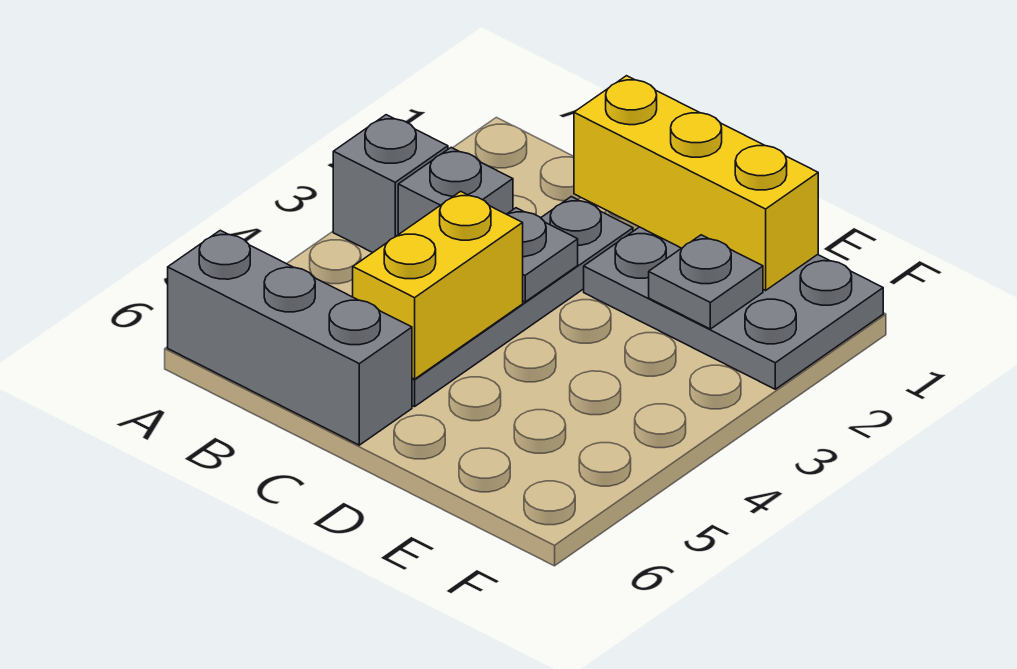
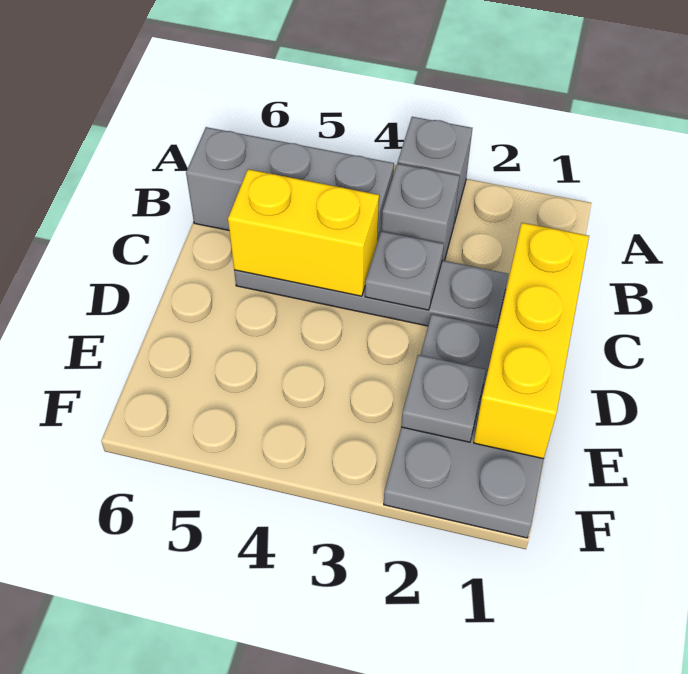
grey 1x3 brick [168,230,412,445] -> grey 1x3 brick turned to [186,127,394,242]

